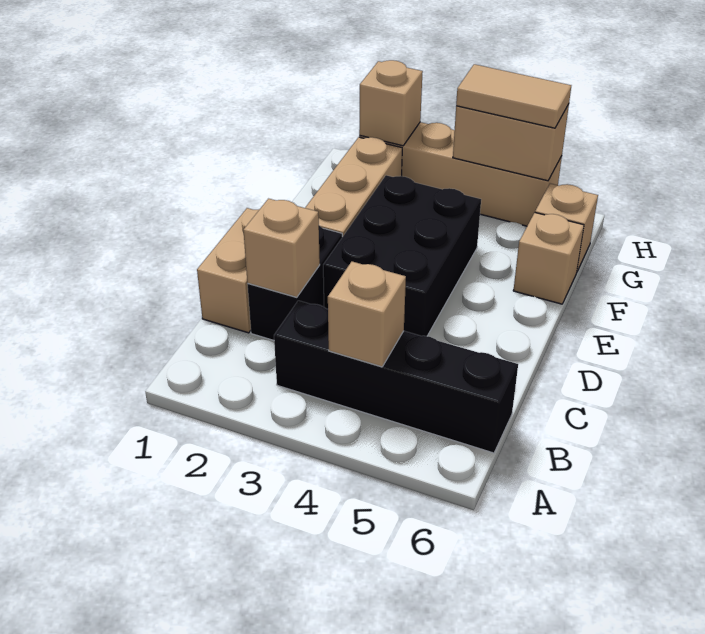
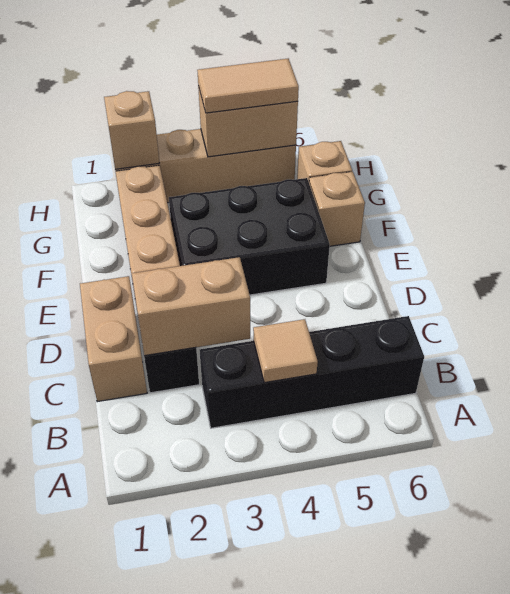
tan 1x1 brick [328,262,406,367] -> tan 1x1 tile [253,319,318,383]
tan 1x1 brick [243,199,320,297] -> tan 1x2 brick [131,257,250,356]
black 2x3 brick [323,175,481,336] -> black 2x3 brick turned to [169,178,330,295]

